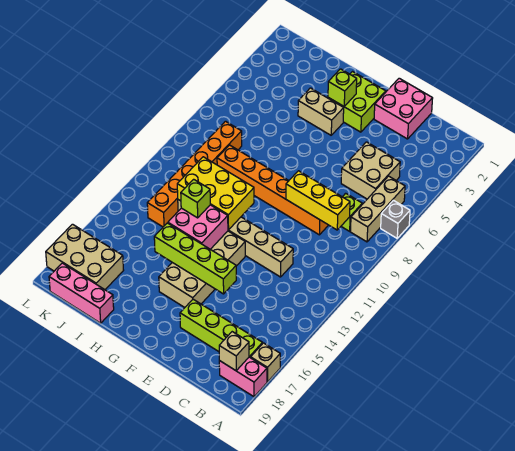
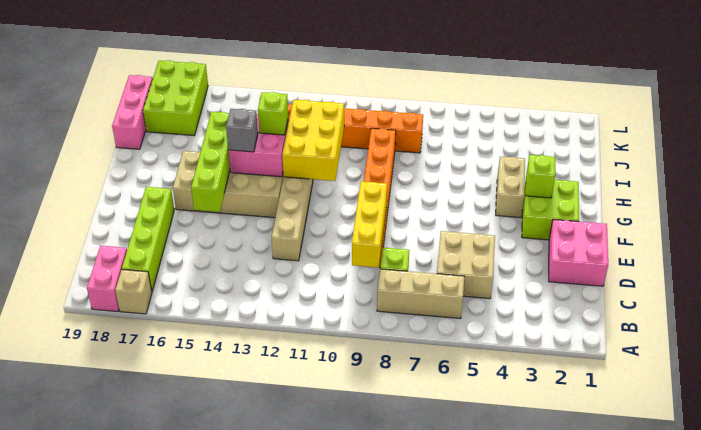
grey 1x1 brick [381,200,410,238] -> grey 1x1 brick moved to [226,109,258,152]
tan 1x1 brick [219,332,249,371] -> none
tan 2x3 brick [46,224,124,290] -> lime 2x3 brick [143,60,208,136]

